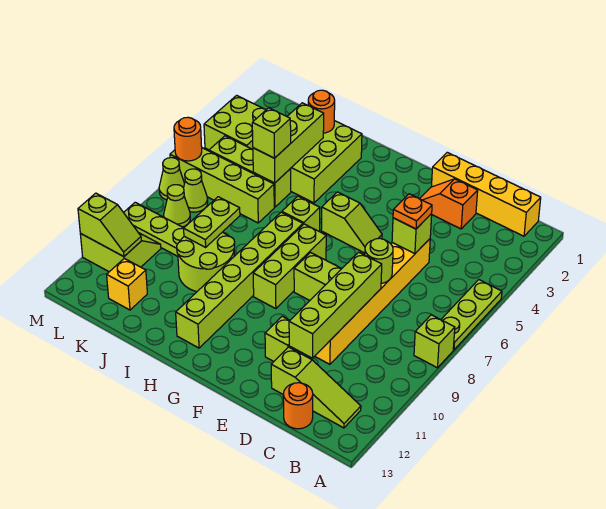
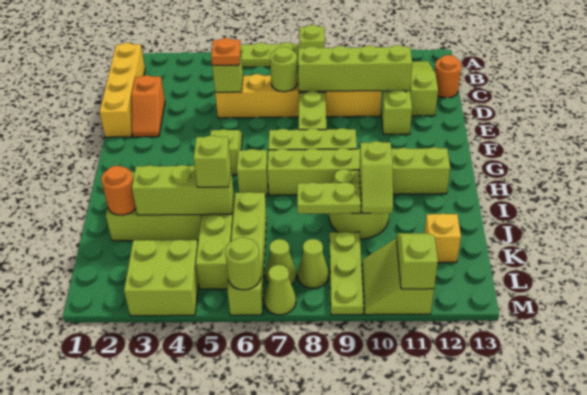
none -> lime 1x2 slope [359,141,393,213]
orange 1x1 round brick [174,117,202,161] -> lime 1x1 round brick [225,238,261,290]

